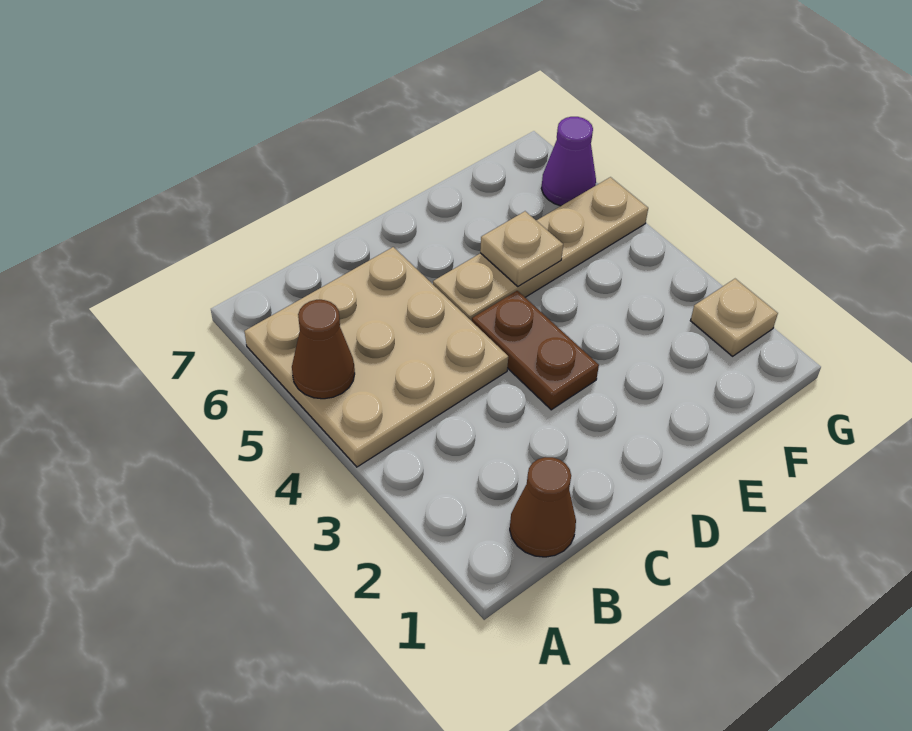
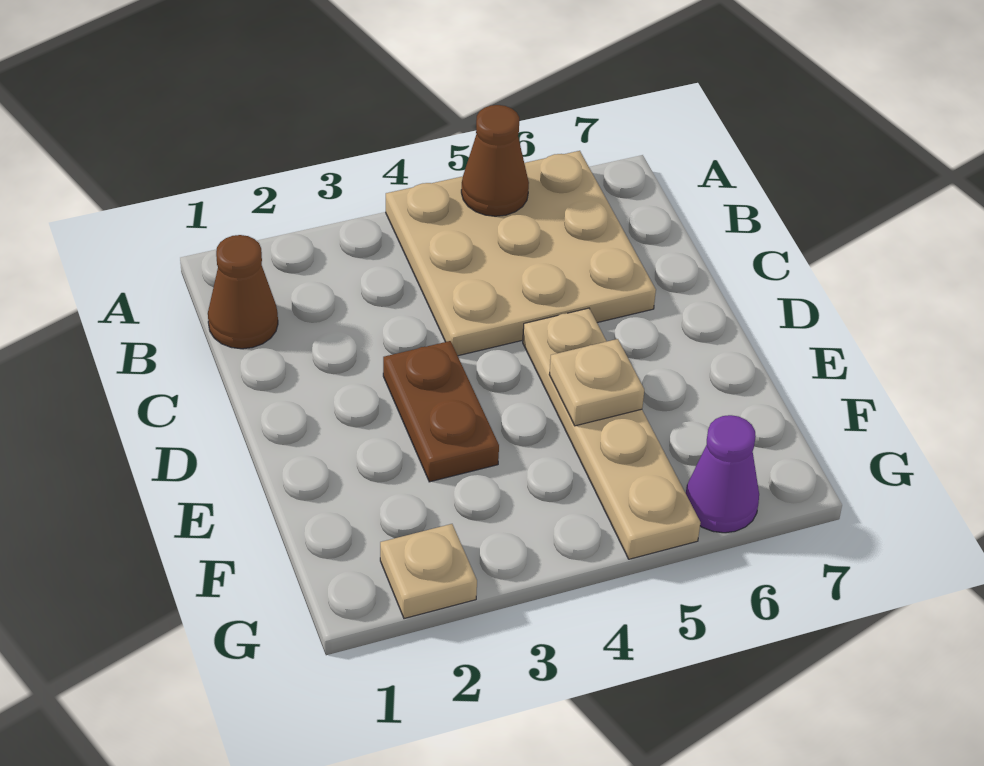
brown 1x2 plate [472,291,599,410] -> brown 1x2 plate turned to [383,341,499,482]

